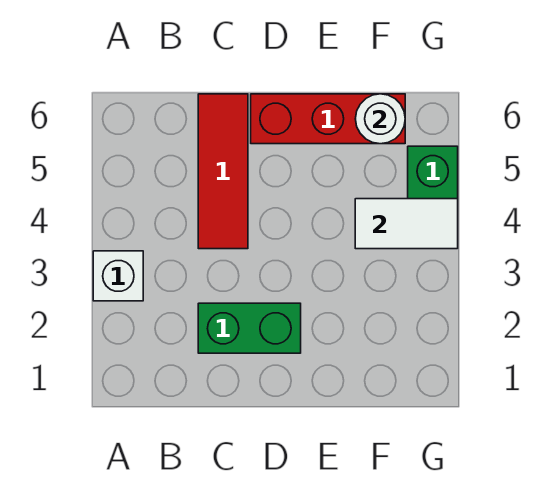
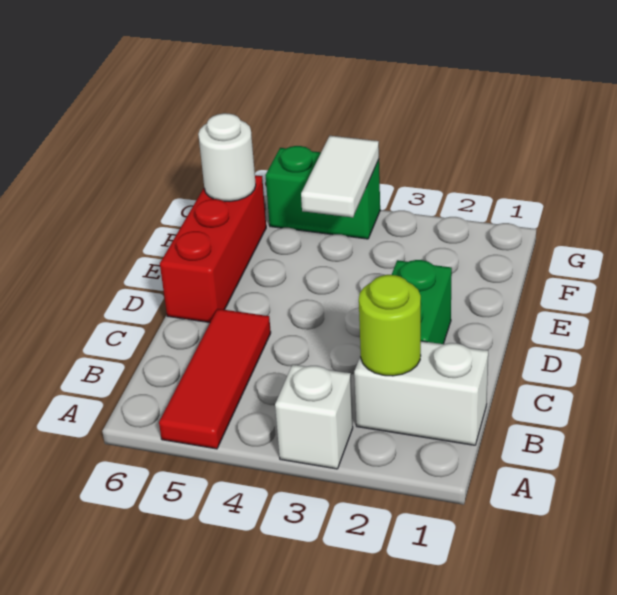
none -> white 1x2 brick [354,341,488,445]
none -> lime 1x1 round brick [359,275,421,376]
red 1x3 tile [198,94,248,249] -> red 1x3 tile turned to [159,309,271,449]

